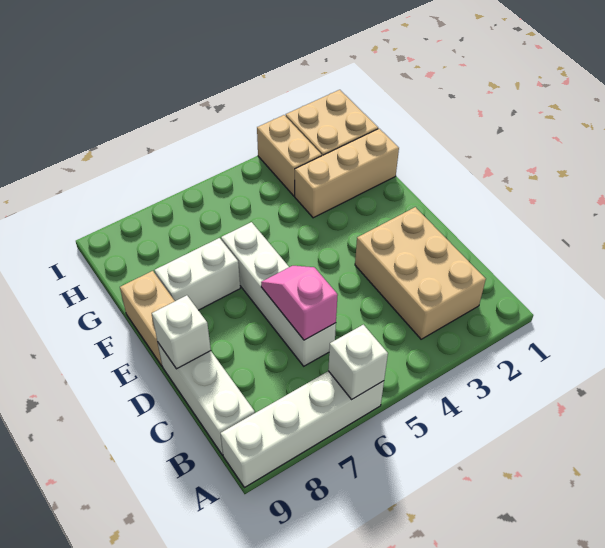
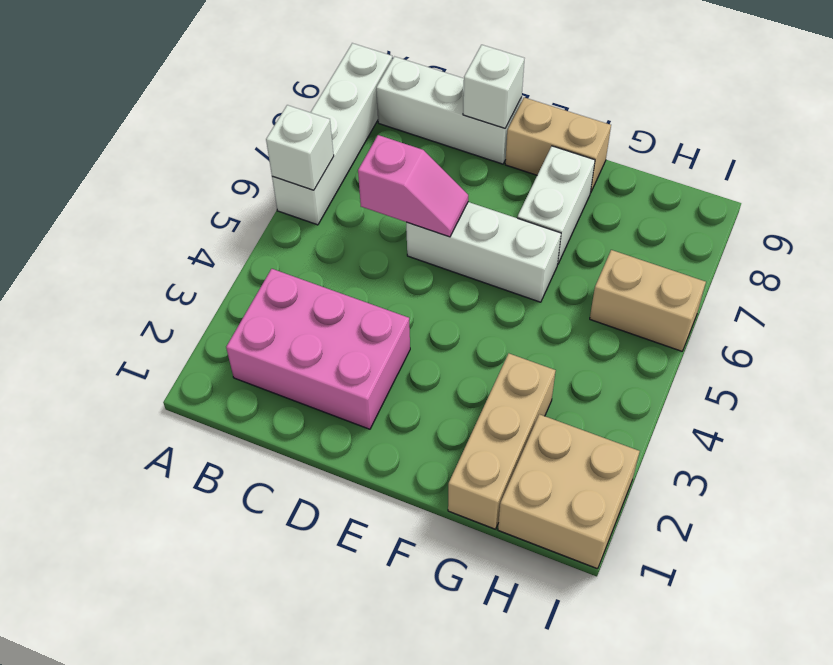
tan 2x3 brick [355,207,486,339] -> pink 2x3 brick [226,269,410,429]
white 1x4 brick [221,222,336,366] -> white 1x3 brick [406,202,561,302]
tan 1x2 brick [257,115,322,196] -> tan 1x2 brick moved to [590,250,706,351]

